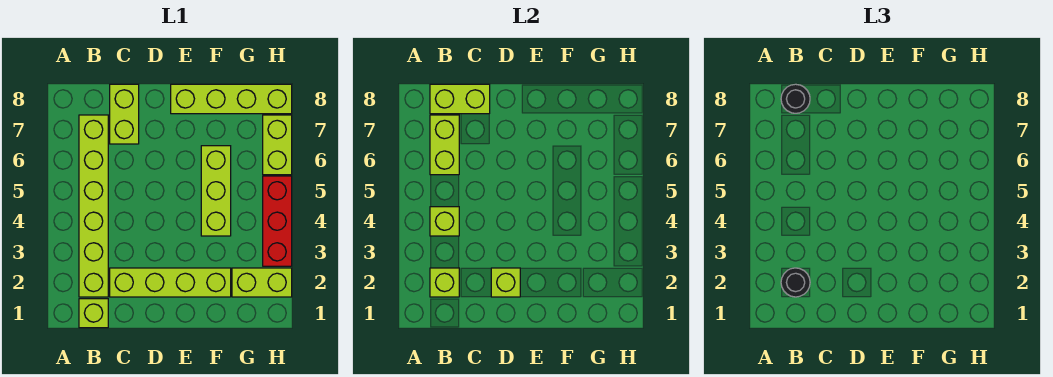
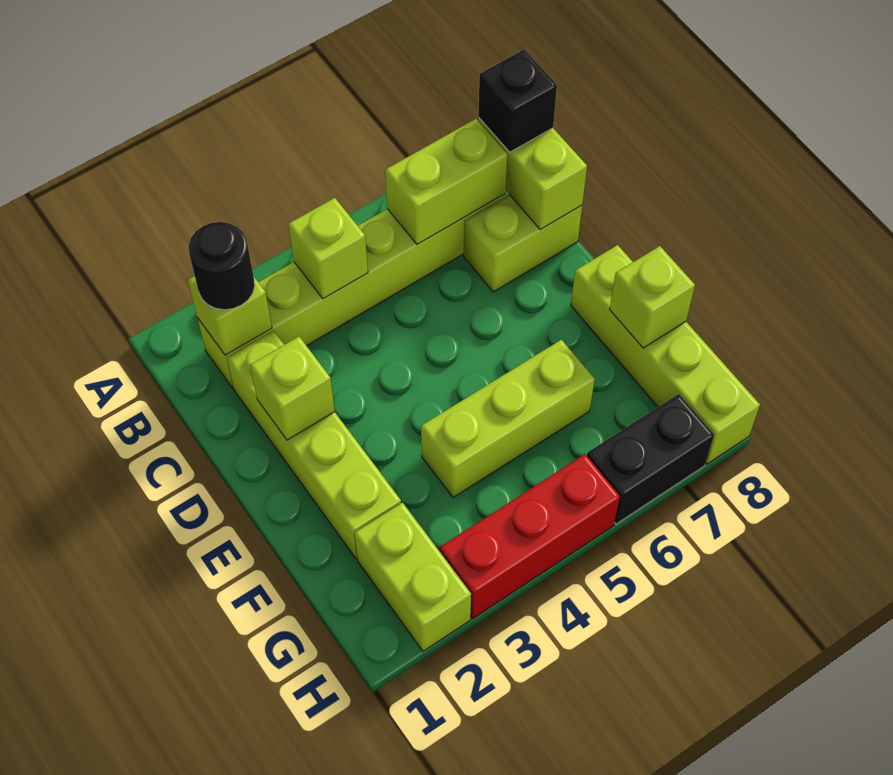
lime 1x1 brick [79,299,108,328] -> lime 1x1 brick moved to [610,246,695,348]
black 1x1 round brick [781,84,810,113] -> black 1x1 brick [478,49,557,152]
lime 1x2 brick [263,115,292,175] -> black 1x2 brick [587,394,714,524]

